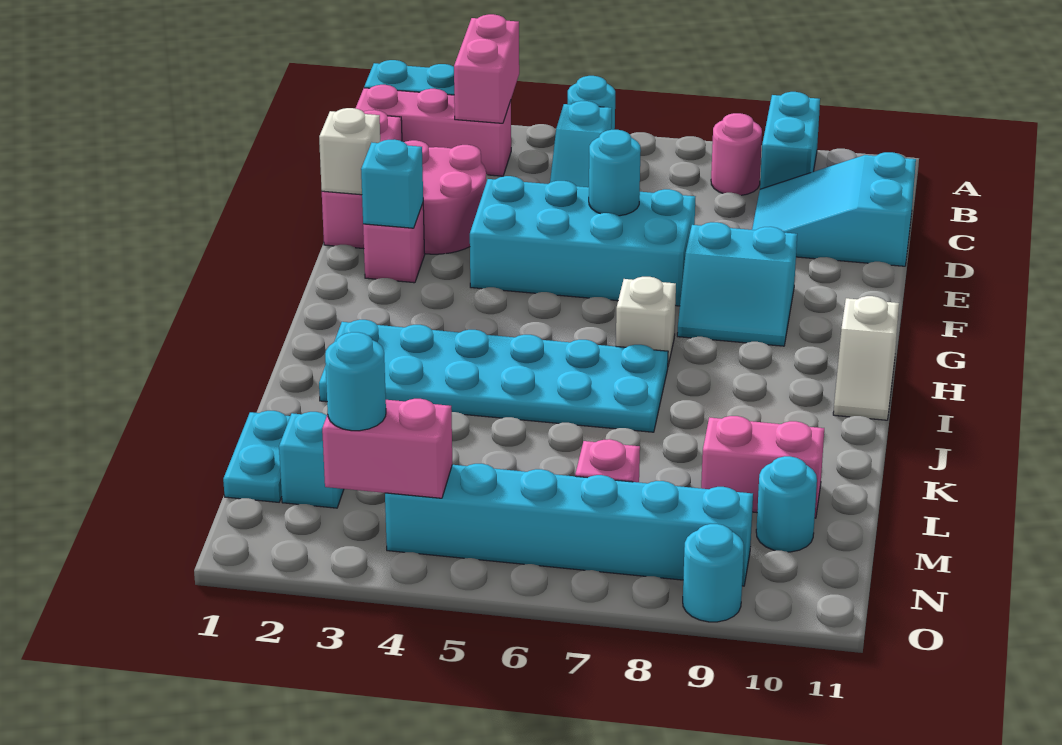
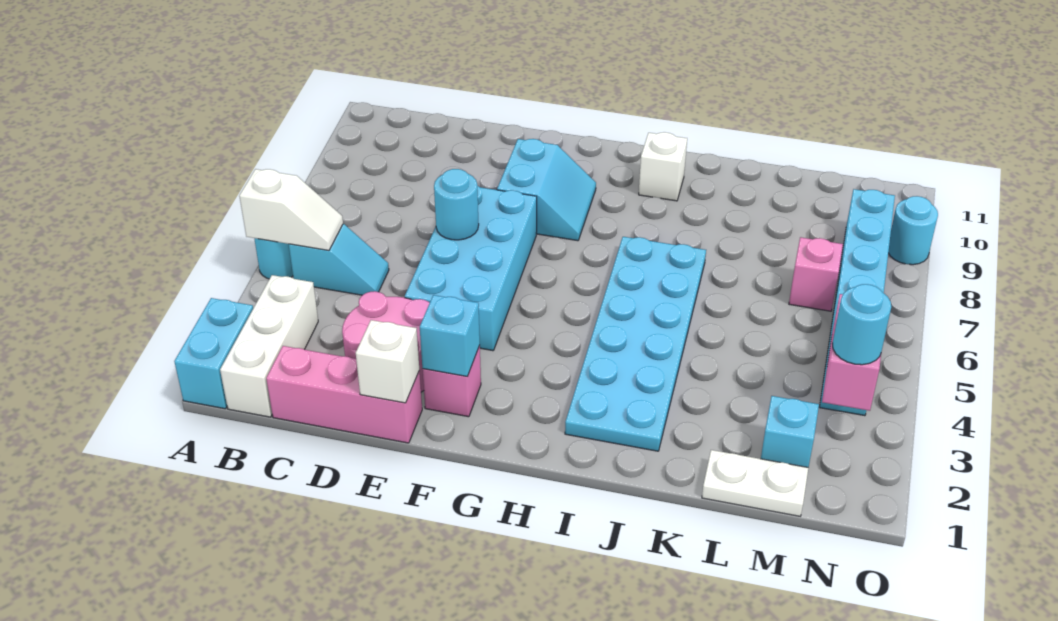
pink 1x2 brick [454,14,519,123] -> none
cyan 1x2 brick [760,92,820,189] -> none
pink 1x3 brick [355,85,511,176] -> white 1x3 brick [220,275,318,417]
pink 1x1 round brick [711,113,762,195] -> none
cyan 2x3 slope [752,152,916,266] -> none
white 1x1 brick [616,277,676,365] -> white 1x1 brick moved to [639,132,687,201]
white 1x2 slope [833,296,899,420] -> white 1x2 slope moved to [239,169,343,250]
cyan 1x2 plate [223,411,290,502] -> white 1x2 plate [702,450,808,516]
pink 1x2 brick [701,416,824,518] -> none
cyan 1x1 round brick [756,456,817,552] -> none

